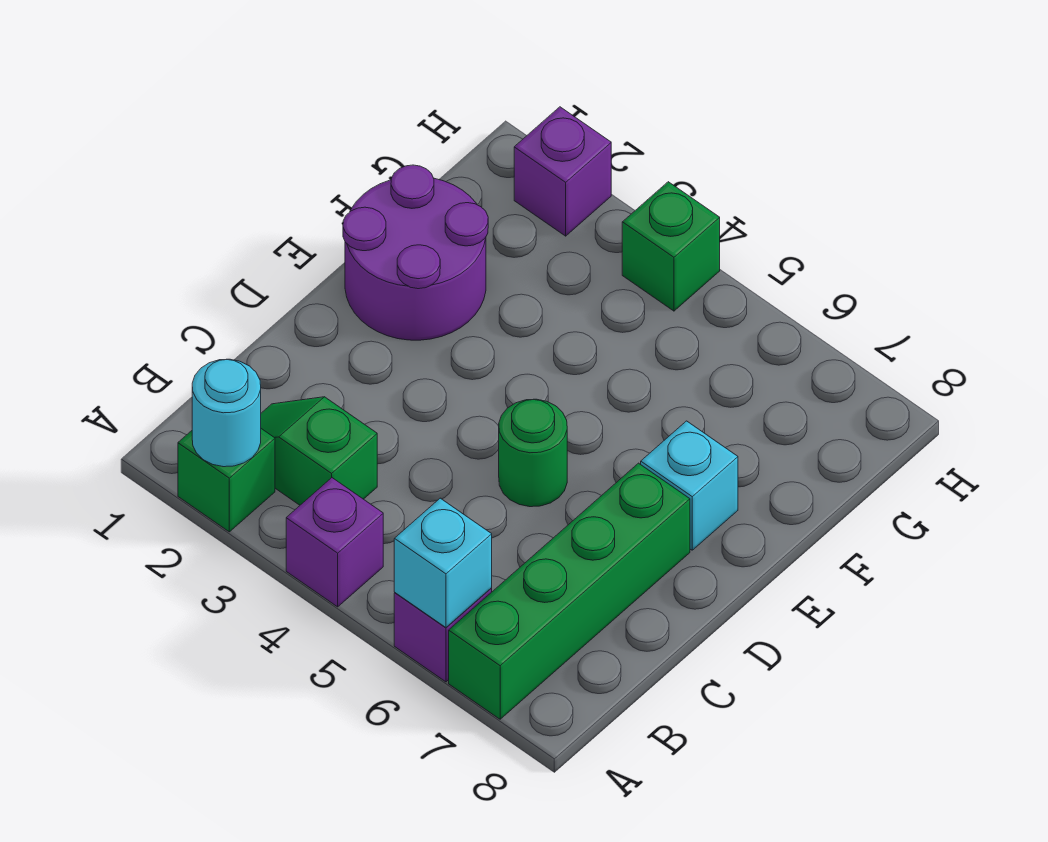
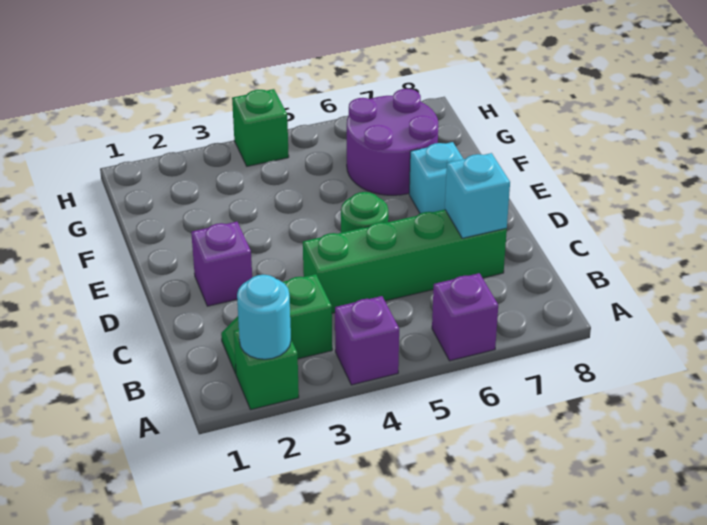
cyan 1x1 brick [394,498,492,627] -> cyan 1x1 brick moved to [445,153,510,238]
green 1x4 brick [449,463,690,719] -> green 1x4 brick turned to [303,210,507,313]
purple 2x2 round brick [343,165,488,340] -> purple 2x2 round brick moved to [347,89,438,195]
purple 1x1 brick [514,107,611,236] -> purple 1x1 brick moved to [191,222,252,306]

